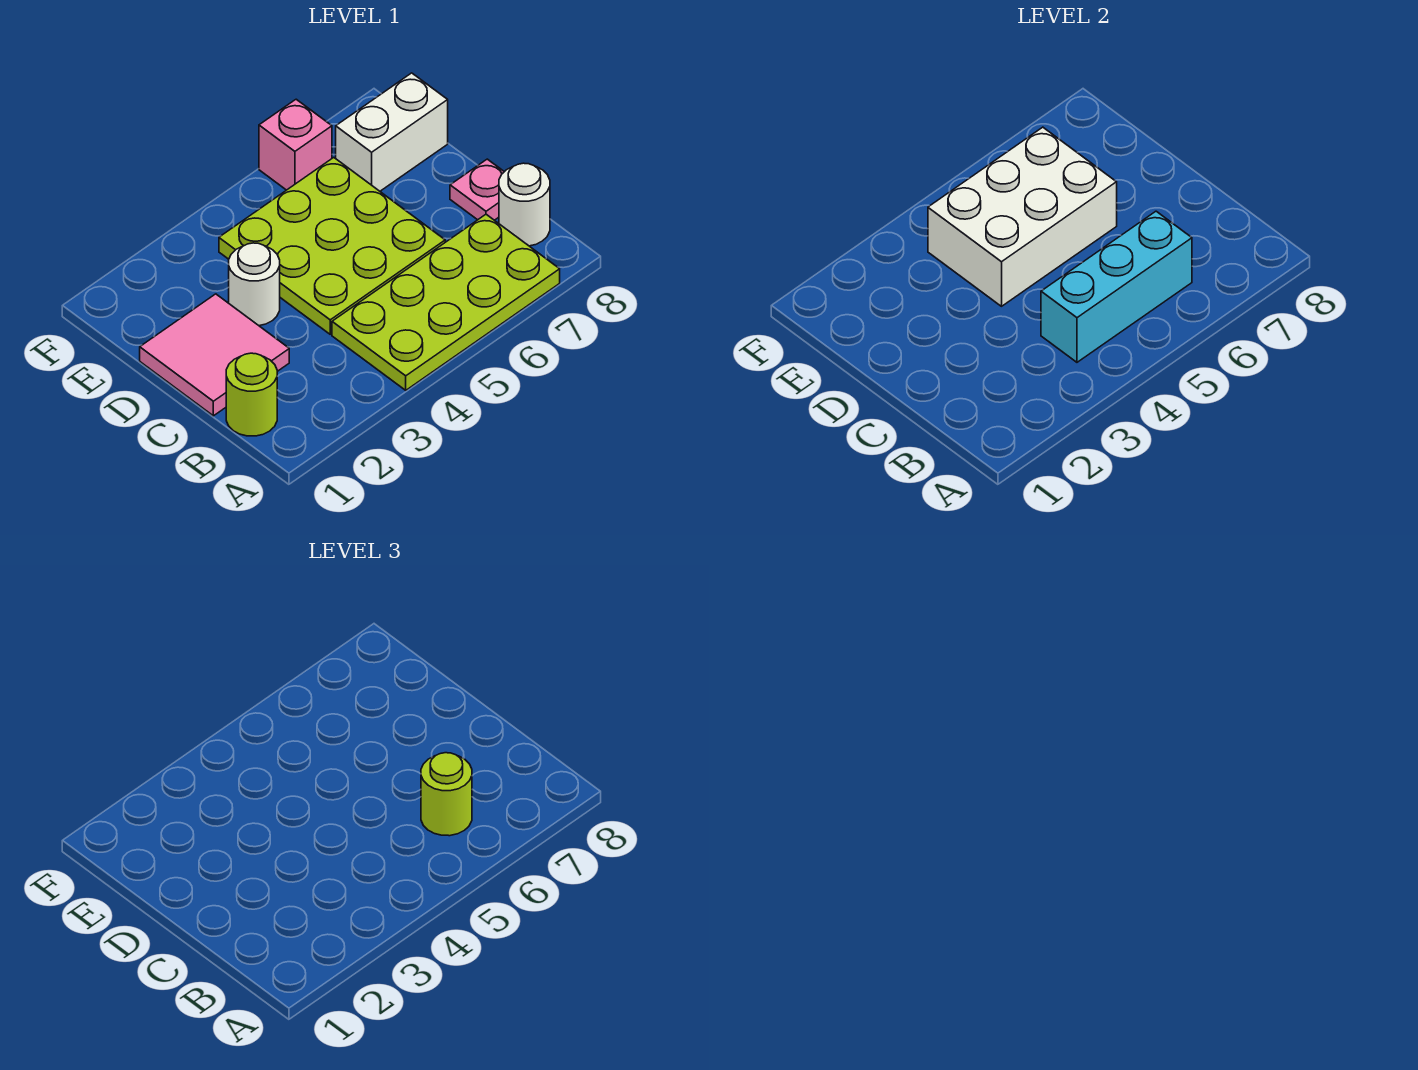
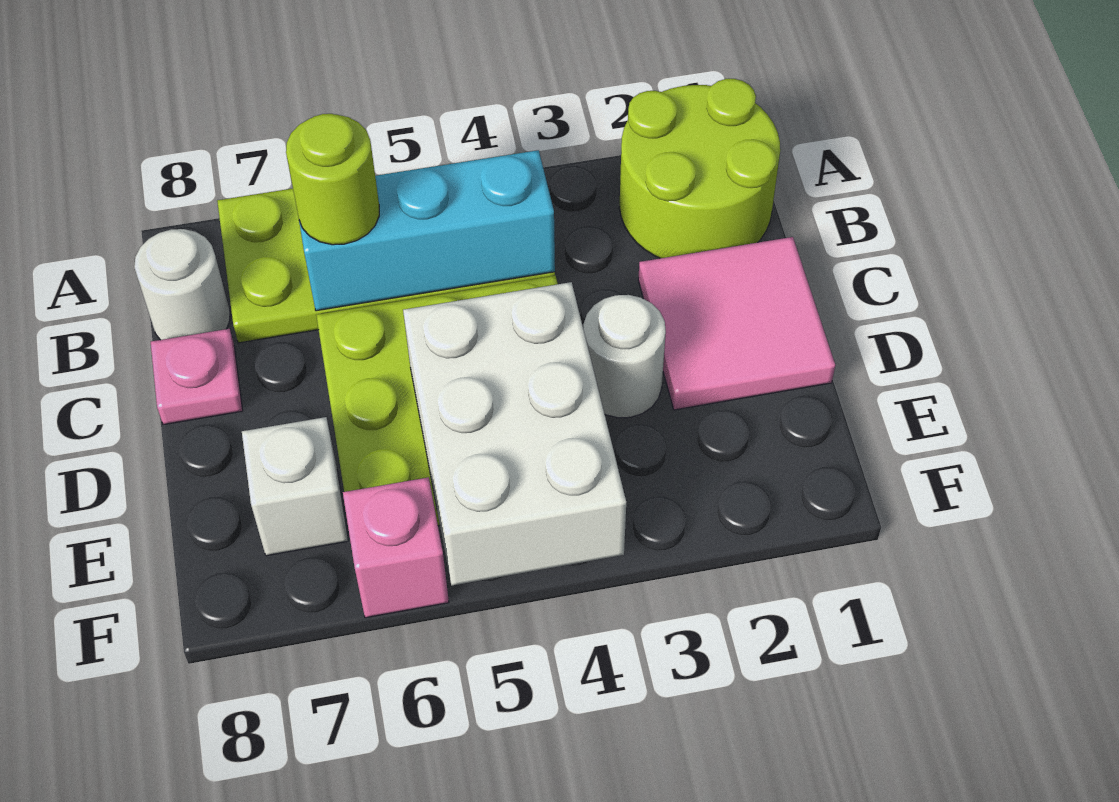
lime 1x1 round brick [226,353,277,436] -> lime 2x2 round brick [619,79,780,258]
white 2x3 brick [928,127,1117,306] -> white 2x3 brick turned to [403,282,626,586]
white 1x2 brick [336,73,448,191] -> white 1x1 brick [242,417,348,556]

